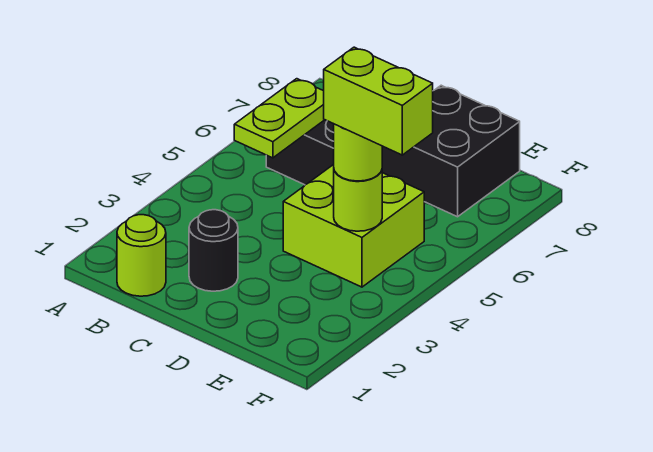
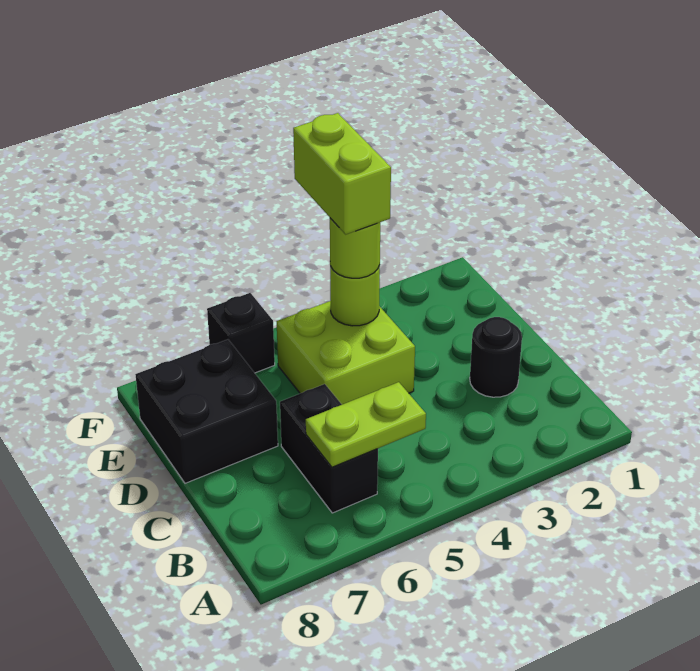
lime 1x1 round brick [117,215,166,296] -> none
none -> black 1x1 brick [207,293,275,373]

